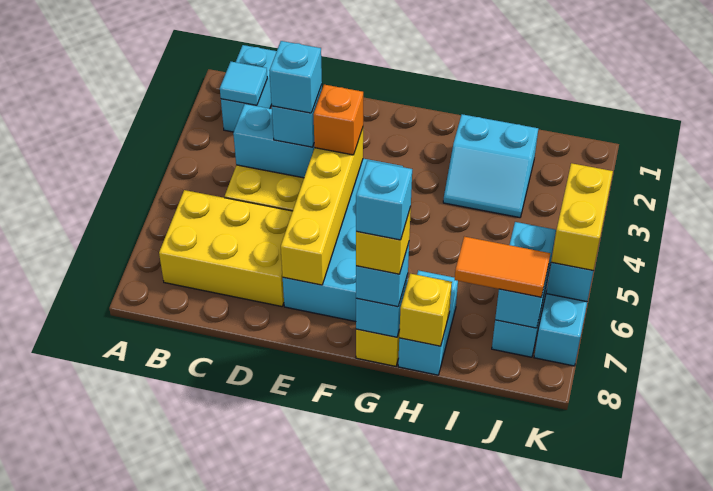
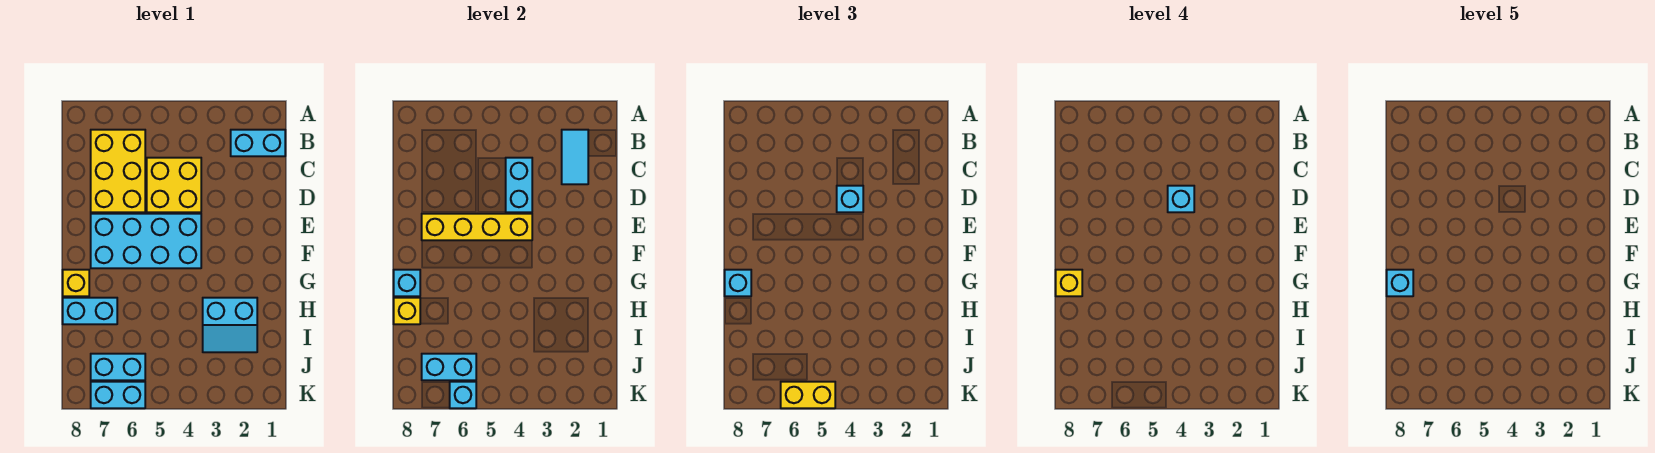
cyan 1x1 tile [220,62,267,105] -> cyan 1x2 tile [562,130,588,184]
orange 1x1 brick [314,85,363,155] -> none
cyan 2x2 slope [443,114,538,218] -> cyan 2x2 slope turned to [203,298,257,352]
orange 1x2 tile [455,237,550,297] -> none

